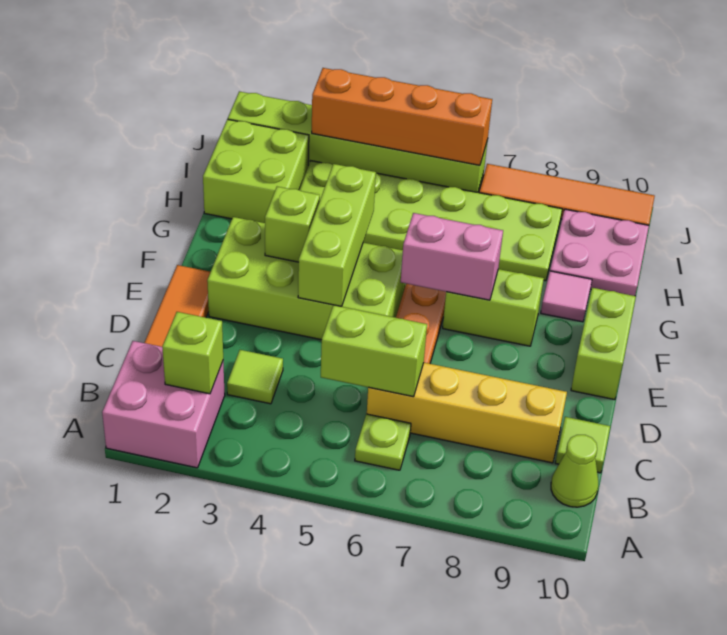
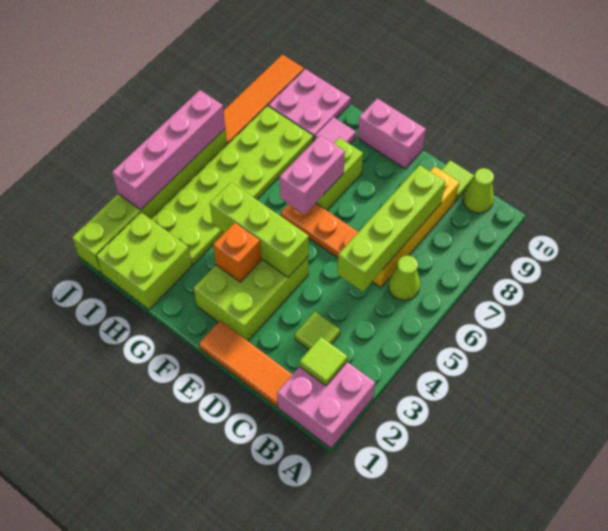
lime 1x1 brick [162,312,223,394] -> lime 1x1 tile [300,337,348,386]
lime 1x1 plate [355,414,411,470] -> lime 1x1 cone [388,256,420,300]
lime 1x2 brick [321,305,427,397] -> lime 1x4 brick [337,165,445,292]
lime 2x4 brick [207,217,405,340] -> lime 2x3 brick [194,257,308,341]
lime 1x2 brick [571,288,636,400] -> pink 1x2 brick [358,98,426,169]
lime 1x1 brick [265,187,320,262] -> orange 1x1 brick [213,223,261,282]
orange 1x4 brick [312,68,492,165] -> pink 1x4 brick [112,90,225,210]

